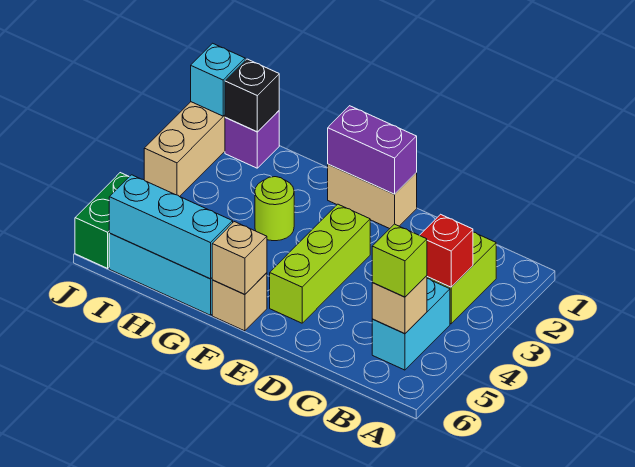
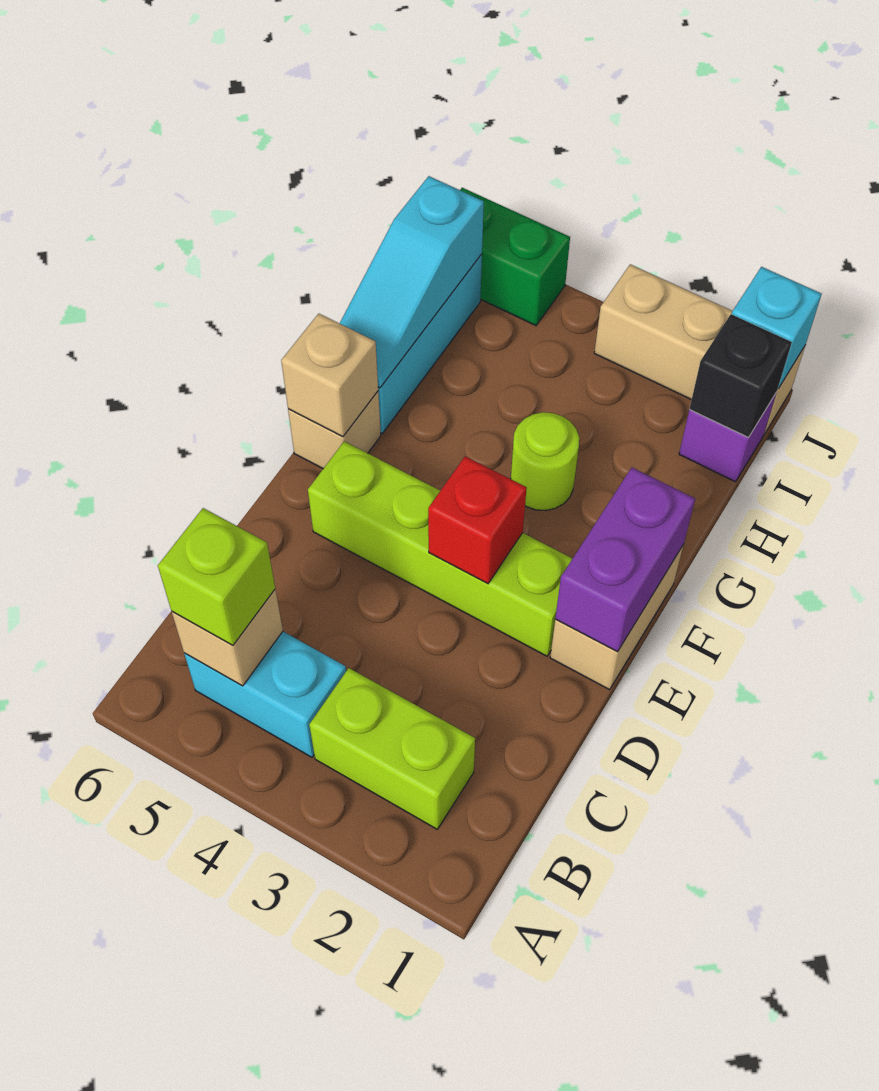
red 1x1 brick [420,214,473,287] -> red 1x1 brick moved to [428,456,527,583]
lime 1x3 brick [270,204,370,323] -> lime 1x4 brick [308,441,573,656]
cyan 1x3 brick [109,175,233,279] -> cyan 1x3 slope [340,176,484,388]

